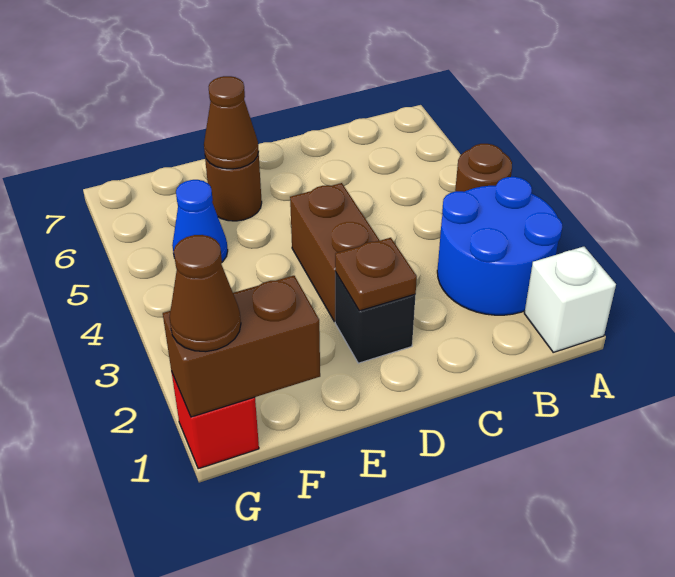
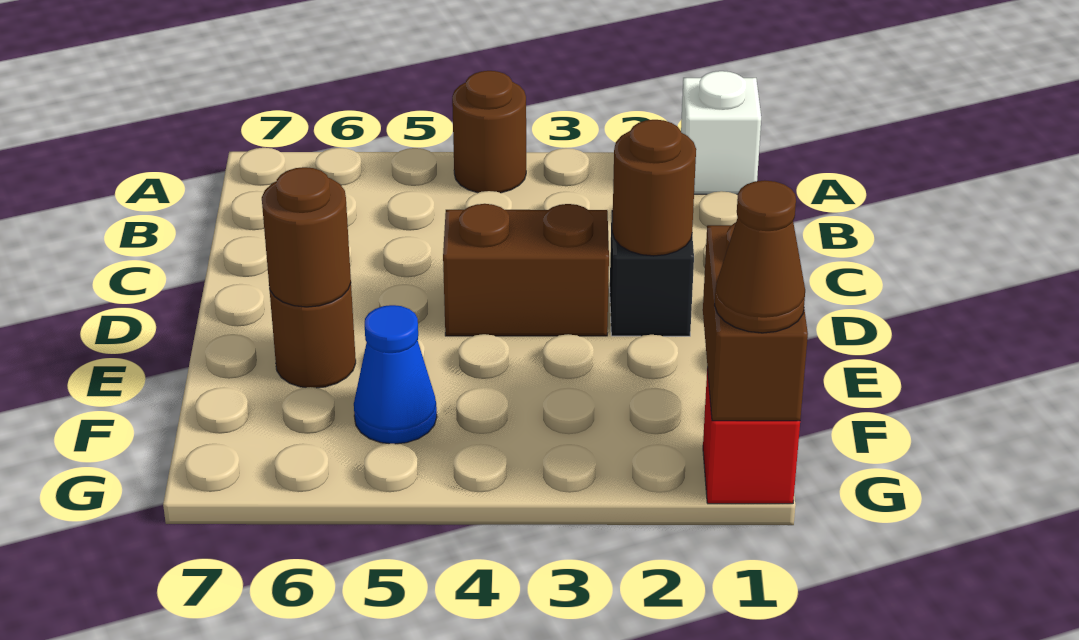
blue 2x2 round brick [437,177,562,315] -> none
brown 1x1 plate [335,238,417,311] -> brown 1x1 round brick [612,120,696,256]
brown 1x1 cone [204,76,259,169] -> brown 1x1 round brick [262,167,351,307]

